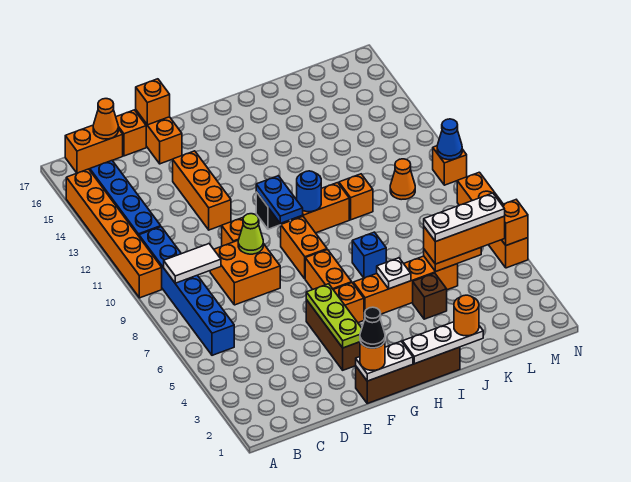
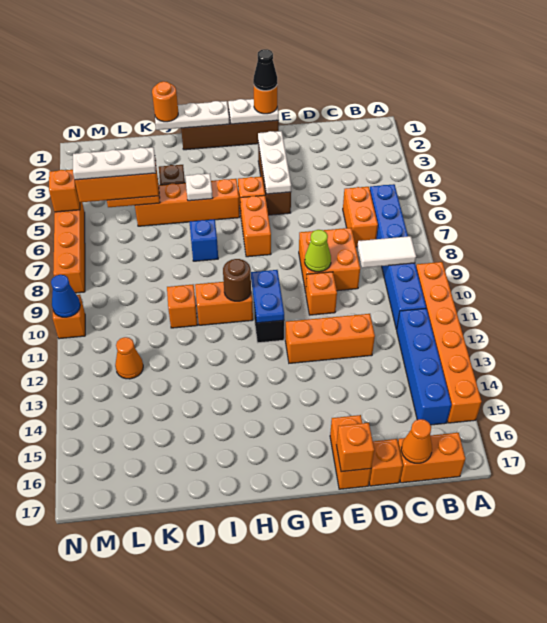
orange 1x3 brick [173,151,231,230] -> orange 1x3 brick turned to [285,314,375,363]
lime 1x3 plate [306,284,362,348] -> white 1x3 plate [258,131,291,194]
orange 1x2 brick [281,217,327,279] -> orange 1x2 brick moved to [343,187,378,247]
blue 1x1 round brick [297,171,321,212] -> brown 1x1 round brick [223,259,251,301]
orange 1x1 cone [390,159,415,200] -> orange 1x1 cone moved to [115,337,143,379]

